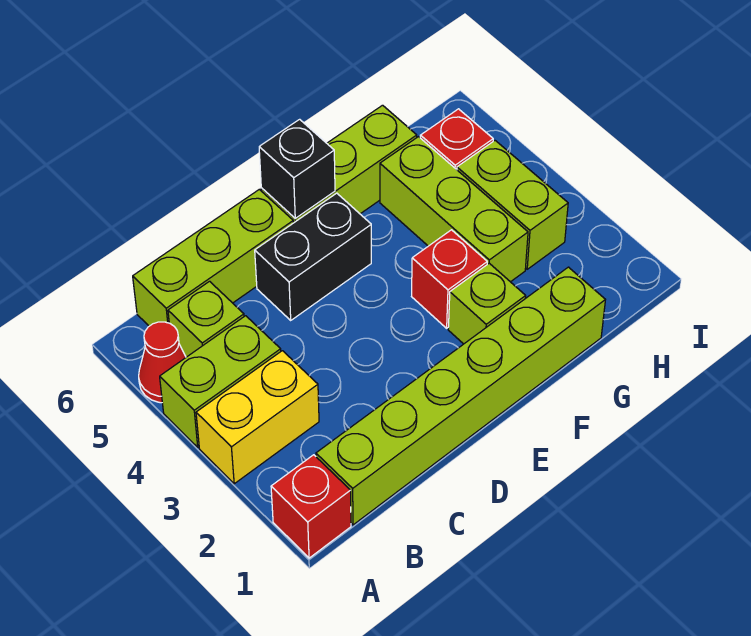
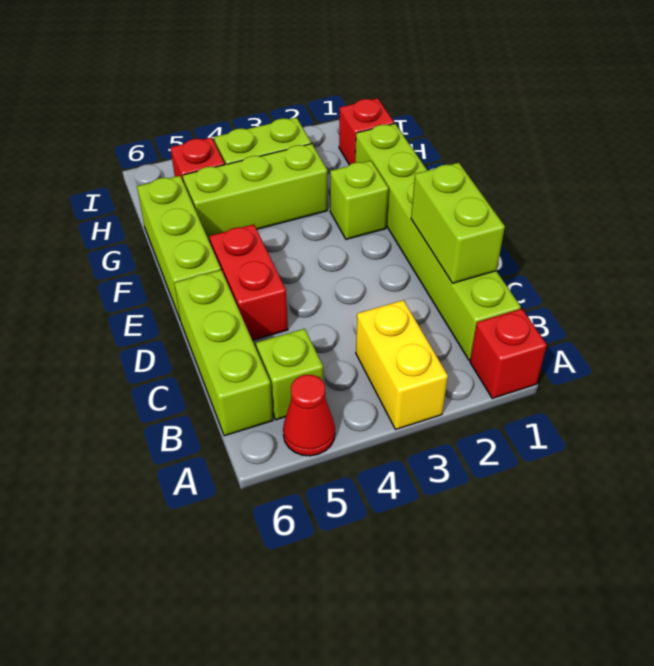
lime 1x2 brick [160,316,281,447] -> lime 1x2 brick moved to [411,163,505,283]
black 1x2 brick [255,193,371,320] -> red 1x2 brick [209,224,288,340]
black 1x1 brick [259,119,335,219] -> none
red 1x1 brick [412,230,487,328] -> red 1x1 brick moved to [339,98,394,165]

